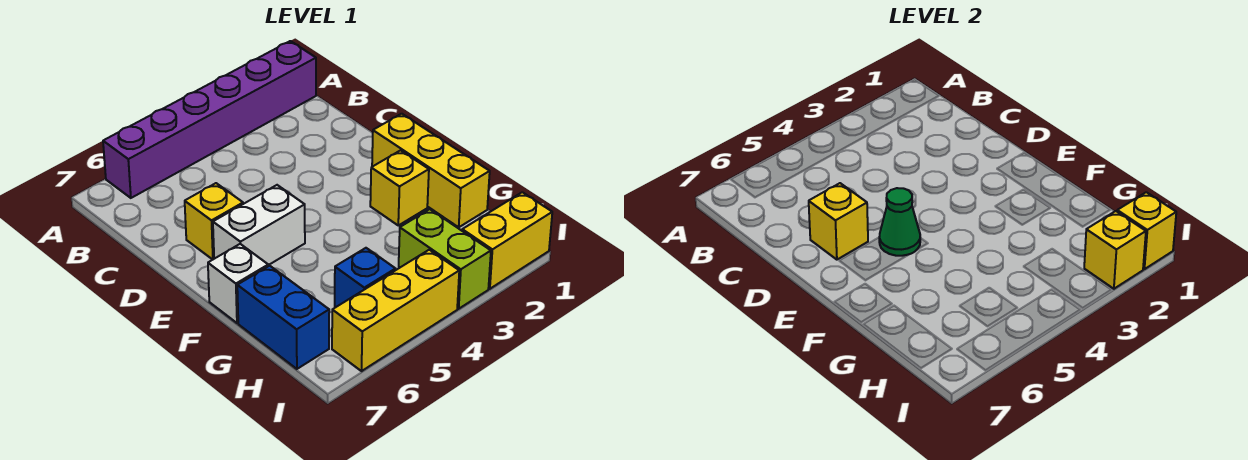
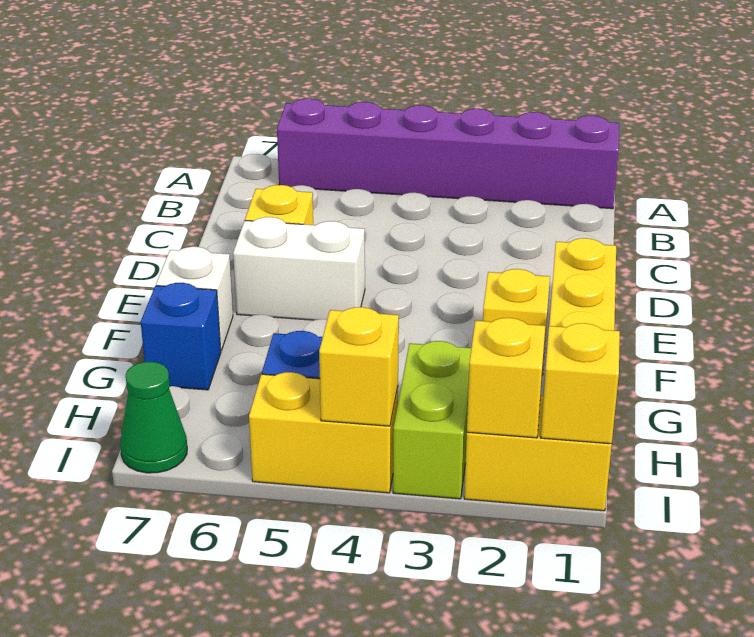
yellow 1x1 brick [809,183,868,260] -> yellow 1x1 brick moved to [319,307,399,426]
green 1x1 cone [879,188,920,256] -> green 1x1 cone moved to [120,362,187,473]
blue 1x2 brick [237,266,329,369] -> blue 1x1 brick [141,283,221,390]
yellow 1x3 brick [332,250,459,371] -> yellow 1x2 brick [249,372,398,493]

